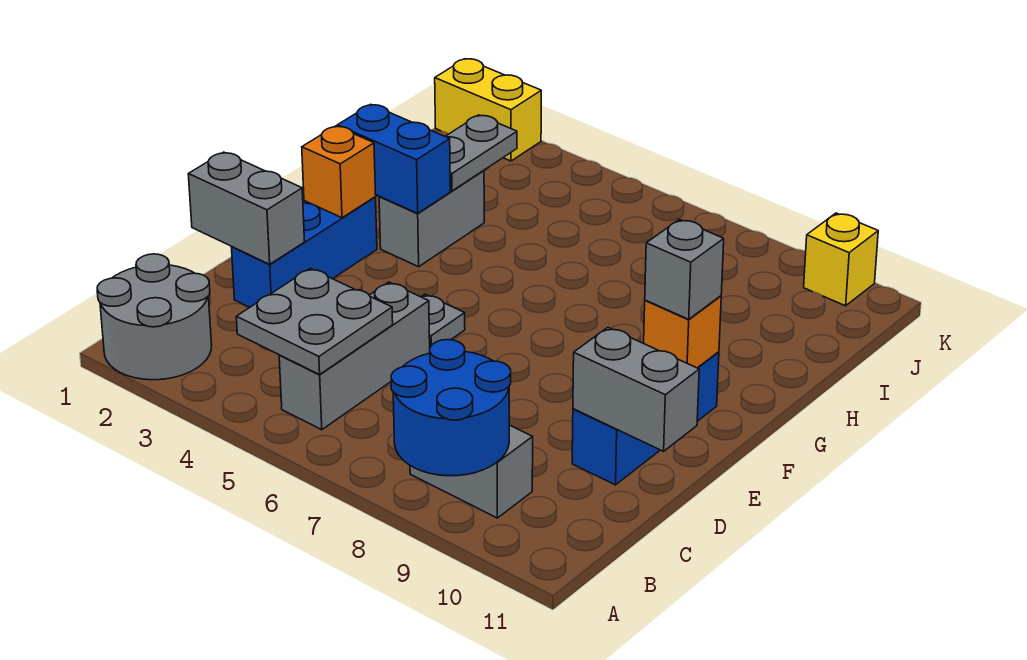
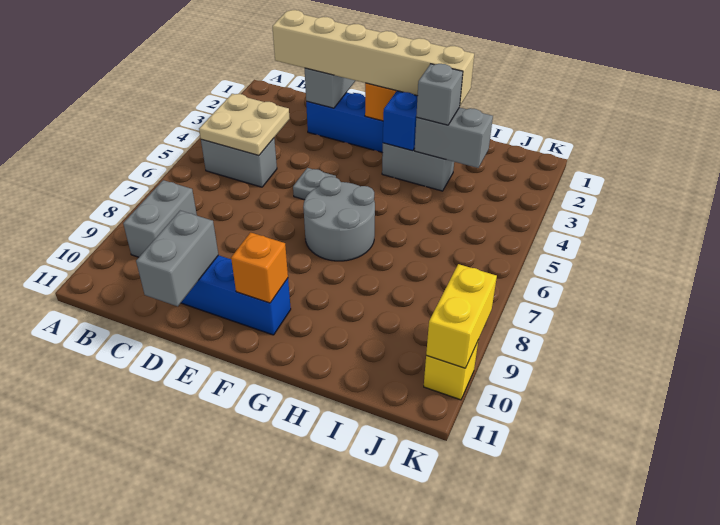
grey 2x2 round brick [97,254,212,380] -> grey 2x2 round brick moved to [303,177,375,261]
blue 2x2 round brick [391,340,511,476] -> none
grey 2x2 plate [236,268,393,374] -> tan 2x2 plate [199,94,290,156]
grey 1x3 brick [279,282,430,430] -> grey 1x2 brick [201,138,277,187]
none -> tan 1x6 brick [272,10,474,105]
grey 1x1 brick [645,219,724,319] -> grey 1x1 brick moved to [416,64,463,125]
grey 1x2 plate [445,115,517,191] -> grey 1x2 brick [415,107,493,168]
yellow 1x2 brick [435,59,541,161] -> yellow 1x2 brick moved to [426,264,497,368]

